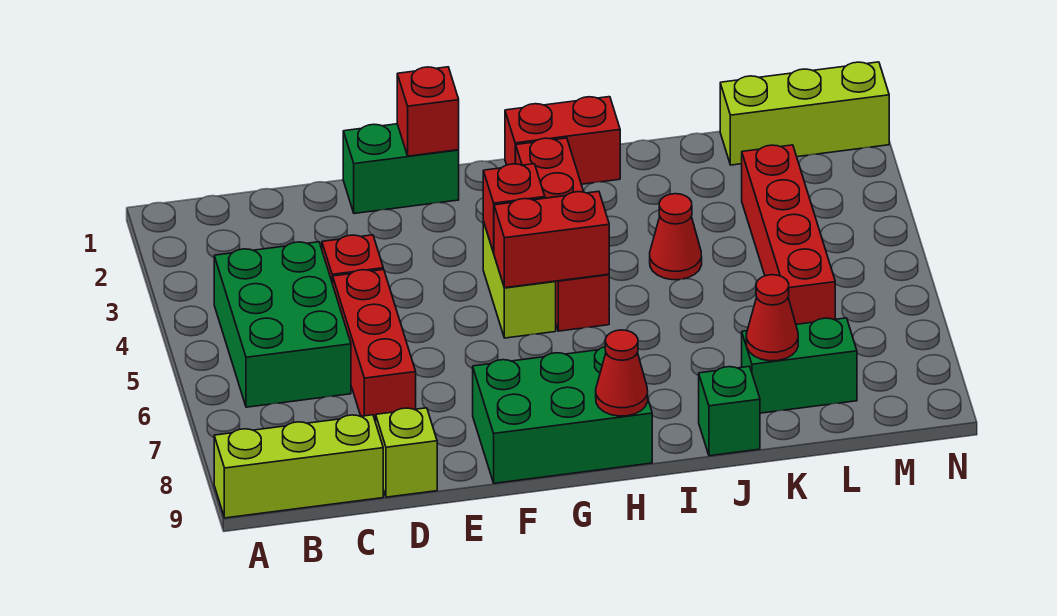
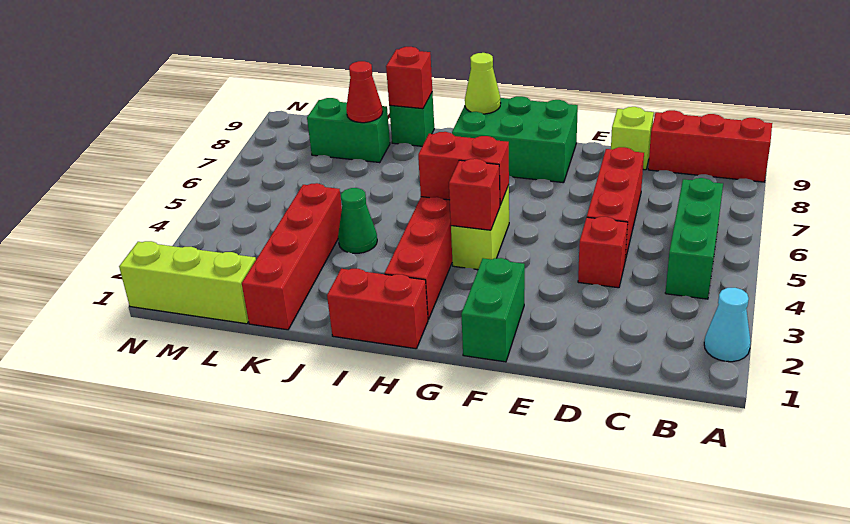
none -> cyan 1x1 cone [704,288,751,362]
lime 1x3 brick [214,415,383,518] -> red 1x3 brick [648,110,772,182]
green 2x3 brick [214,242,351,407] -> green 1x3 brick [665,178,723,299]
green 1x2 brick [343,124,459,214] -> green 1x2 brick turned to [461,258,525,362]
red 1x1 brick [397,67,459,156] -> red 1x1 brick moved to [386,47,432,109]
red 1x1 cone [596,330,648,416] -> lime 1x1 cone [465,53,501,114]
red 1x1 cone [650,194,702,280] -> green 1x1 cone [338,188,377,253]
red 1x4 brick [742,145,835,324] -> red 1x4 brick moved to [242,183,342,330]

